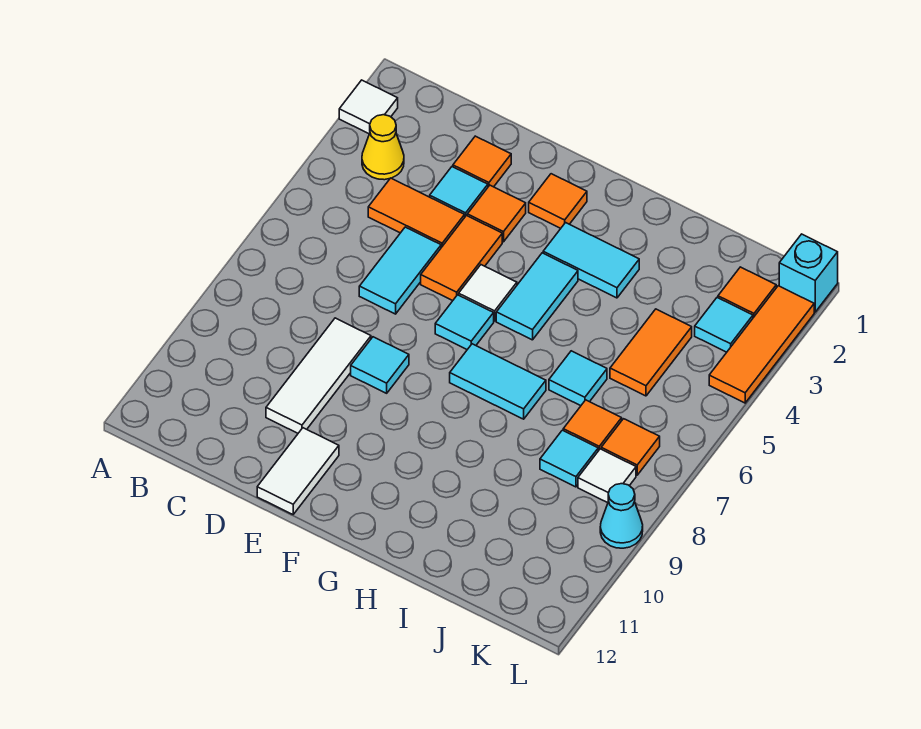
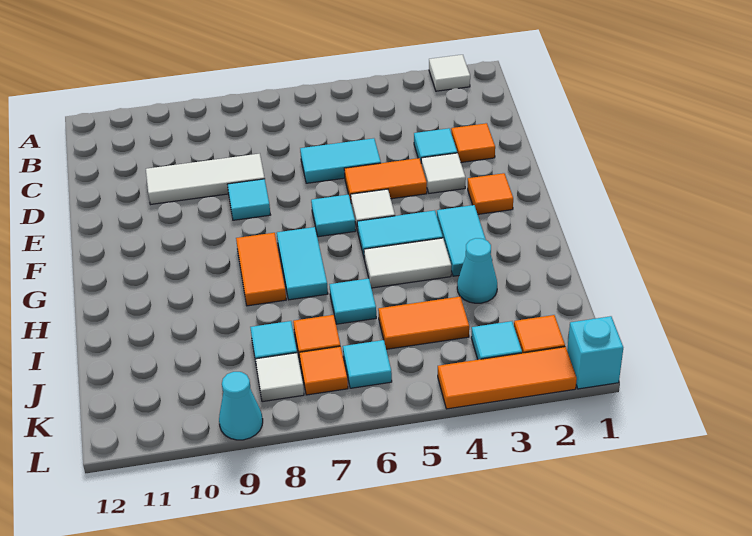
yellow 1x1 cone [362,115,404,180] -> none
orange 1x2 tile [368,178,465,248] -> orange 1x2 tile moved to [236,233,286,306]
orange 1x1 tile [467,185,526,242] -> white 1x1 tile [421,153,466,193]
white 1x2 tile [257,428,339,514] -> white 1x2 tile moved to [364,238,451,288]
none -> cyan 1x1 cone [457,238,497,303]
none -> cyan 1x1 tile [343,340,392,388]

